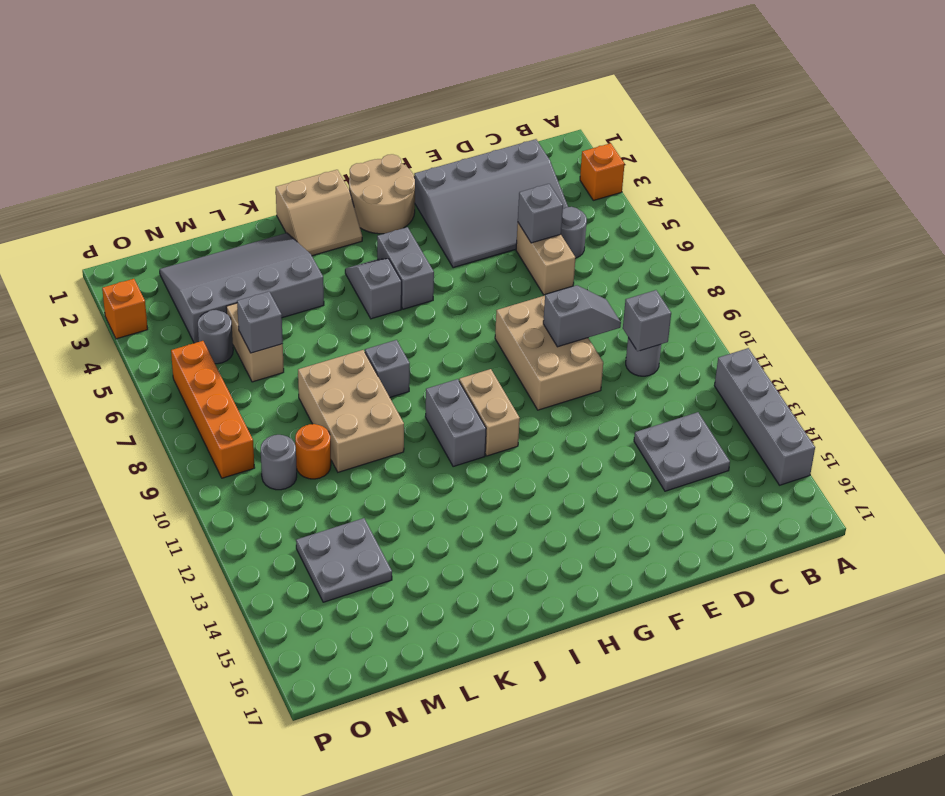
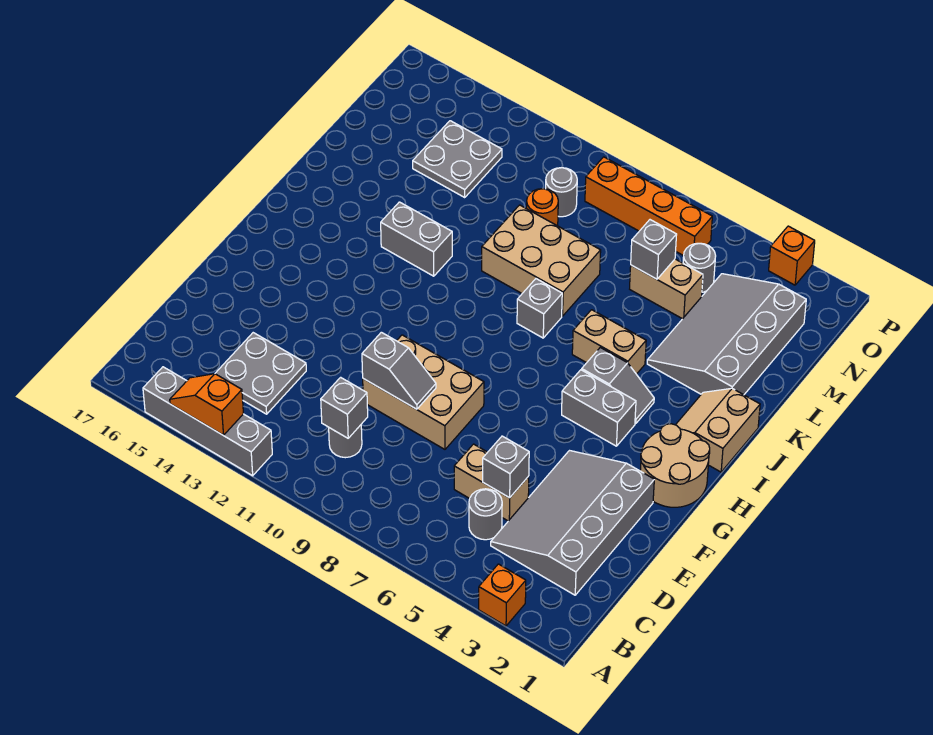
none -> orange 1x2 slope [170,374,243,435]
grey 1x2 slope [543,285,621,347] -> grey 1x2 slope turned to [362,332,436,409]
tan 1x2 brick [459,369,520,456] -> tan 1x2 brick moved to [572,310,646,374]
grey 1x2 brick [425,379,486,467] -> grey 1x2 brick moved to [381,202,452,276]
grey 3x4 slope [159,233,324,343] -> grey 3x4 slope turned to [647,274,806,395]

